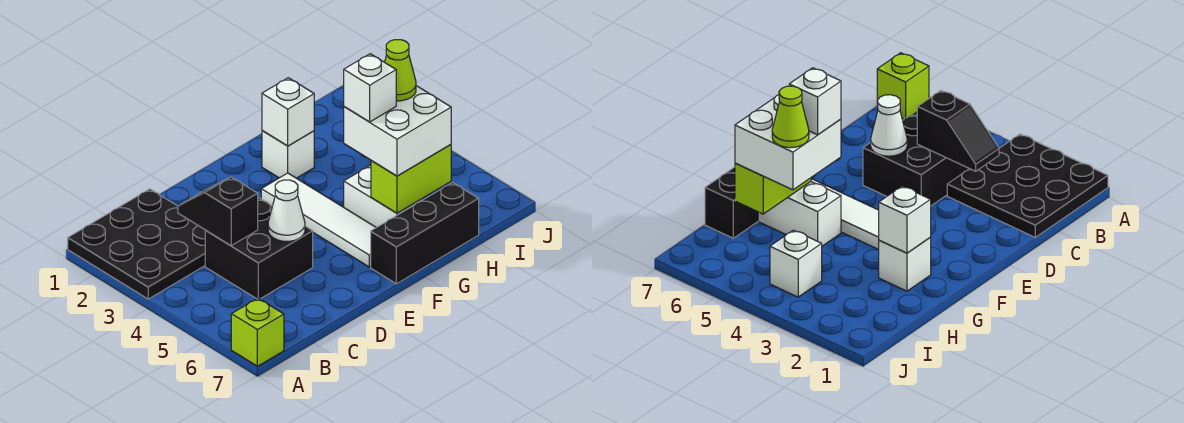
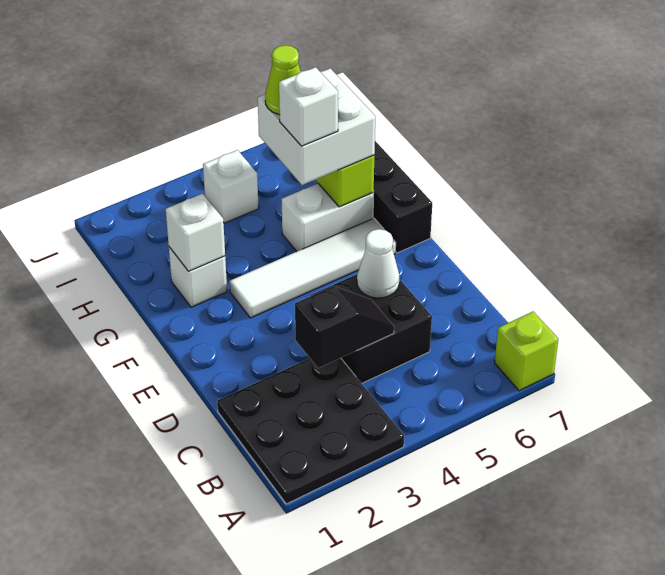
black 1x2 slope [178,177,258,246] -> black 1x2 slope turned to [295,286,394,368]

